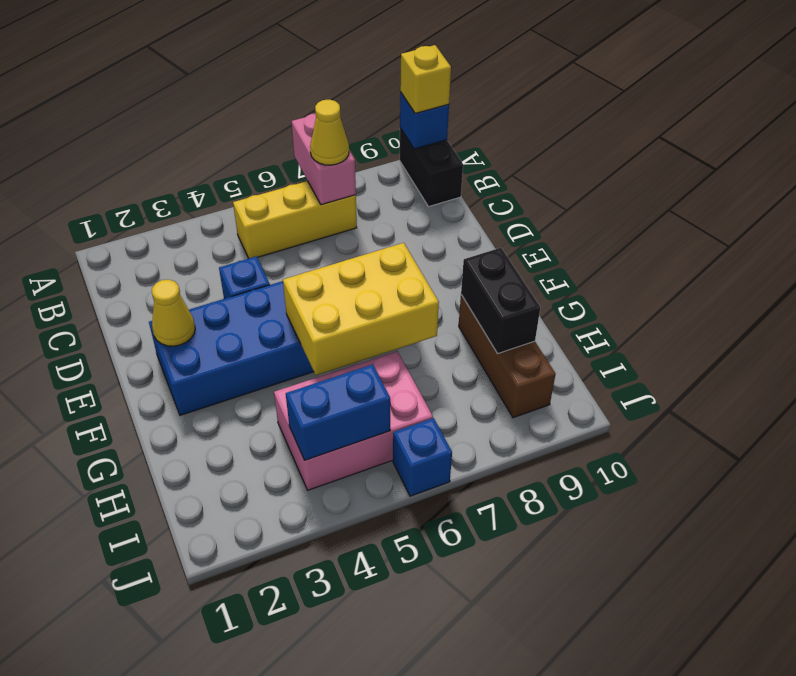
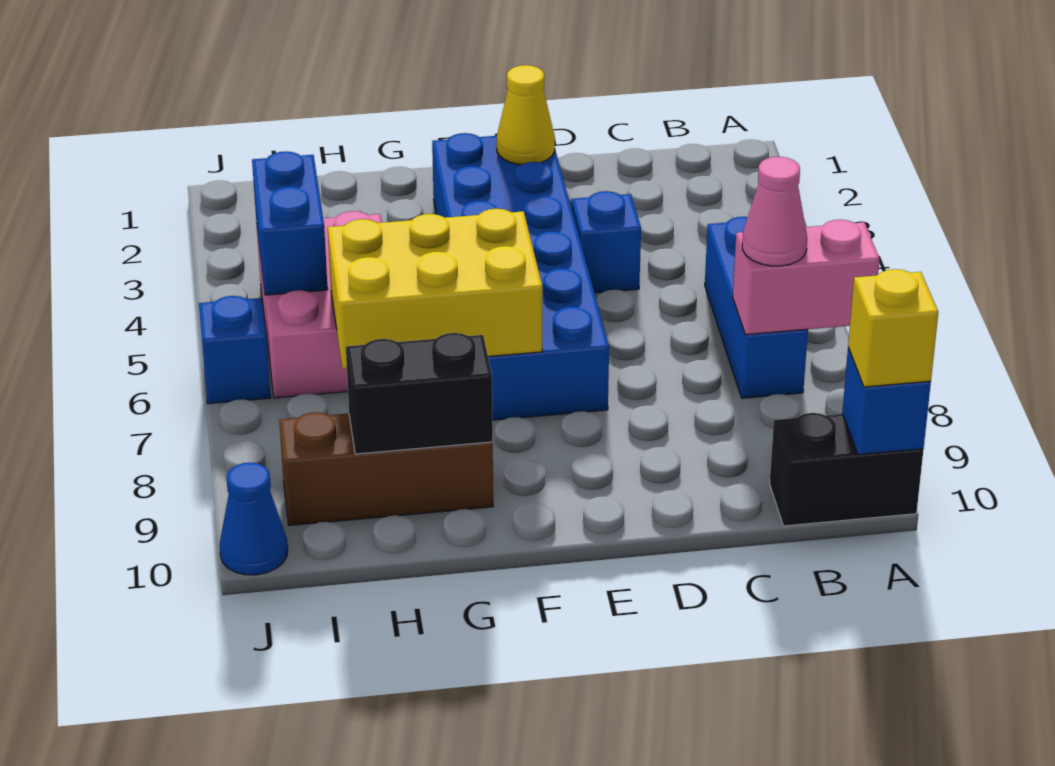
yellow 1x3 brick [233,181,357,258] -> blue 1x3 brick [705,217,808,398]
yellow 1x1 cone [310,99,349,165] -> pink 1x1 cone [742,157,807,266]
yellow 2x3 brick [283,243,439,375] -> yellow 2x3 brick turned to [328,209,543,369]
none -> blue 1x1 cone [219,463,288,575]

